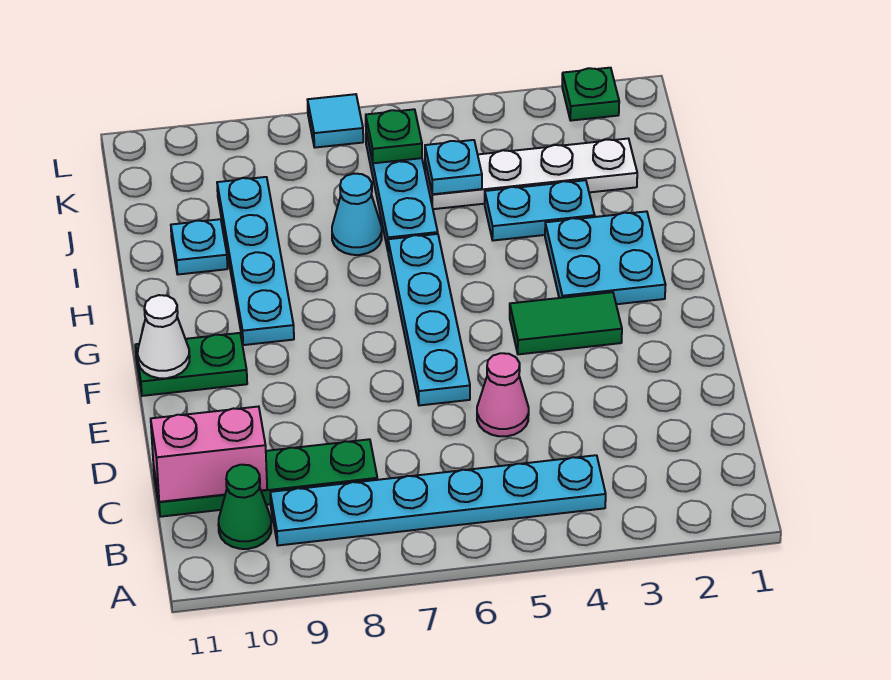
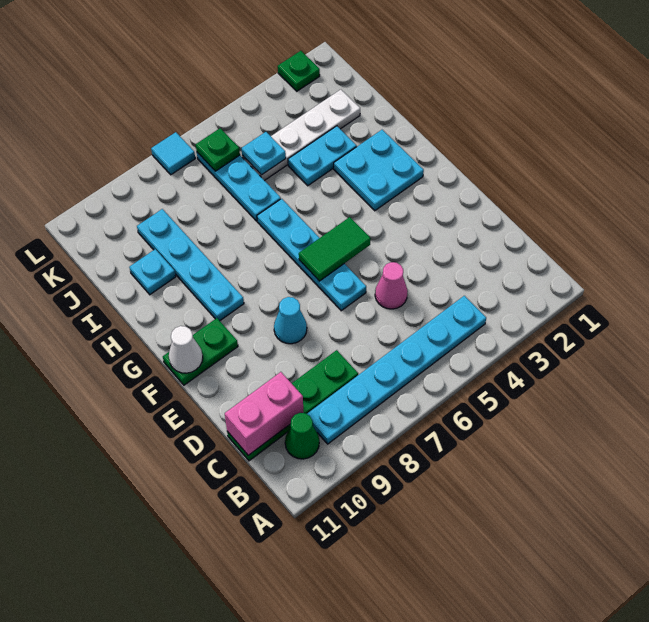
green 1x2 tile [510,292,622,354] -> green 1x2 tile moved to [299,217,371,281]
cyan 1x1 cone [332,174,382,255] -> cyan 1x1 cone moved to [274,297,307,344]

